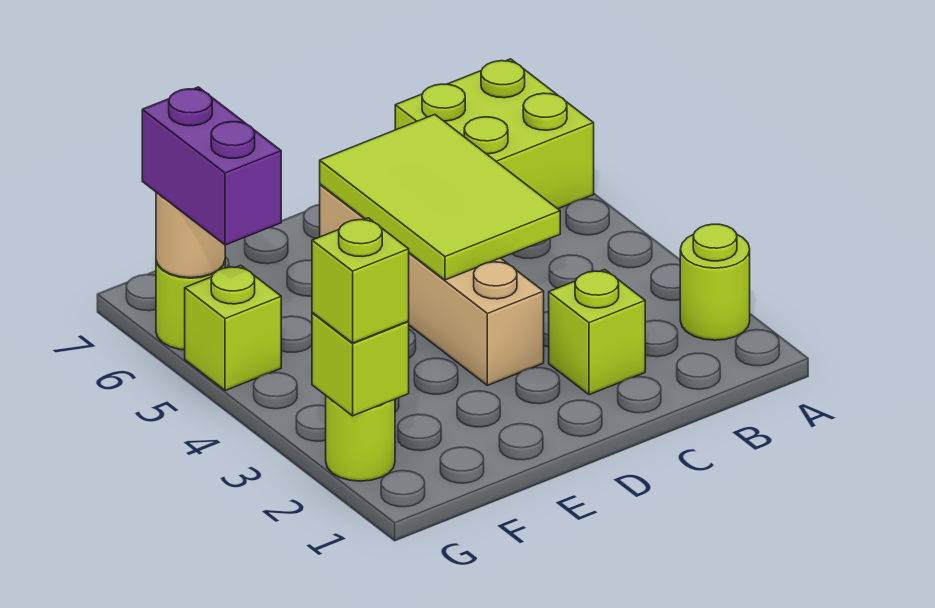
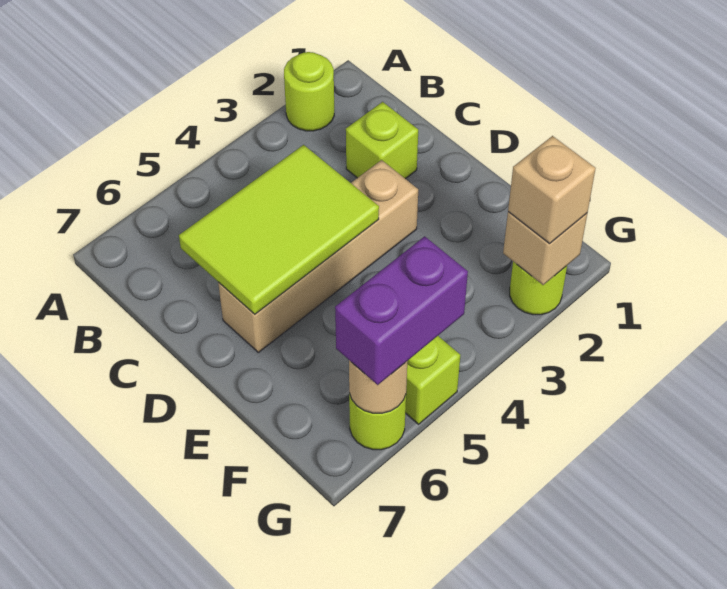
lime 2x2 brick [395,59,594,209] -> none
lime 1x1 brick [312,313,409,416] -> tan 1x1 brick [503,212,587,285]
lime 1x1 brick [312,218,409,343] -> tan 1x1 brick [508,136,596,244]

